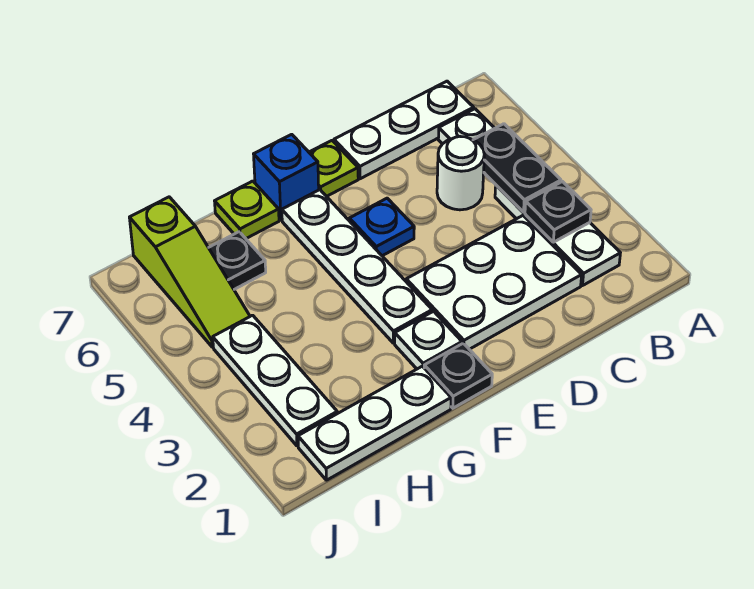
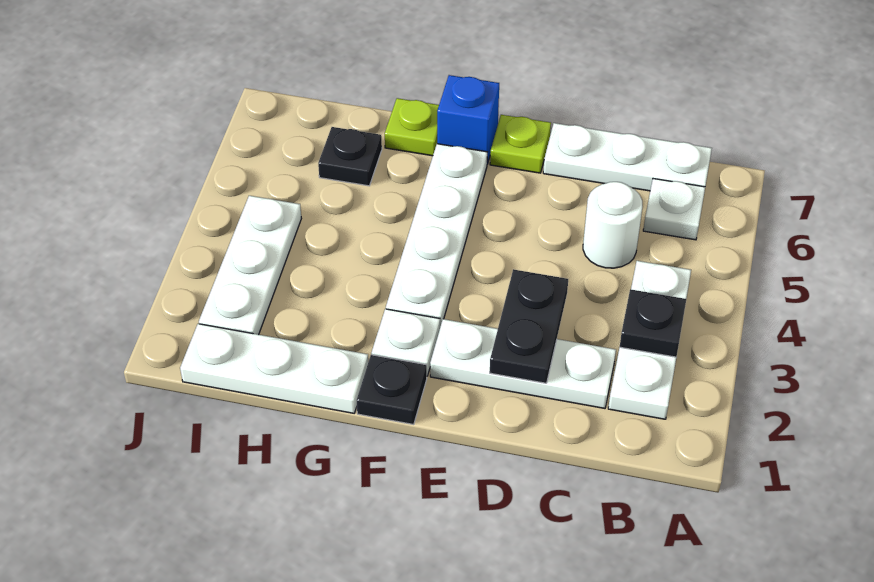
black 1x2 plate [474,124,561,212] -> black 1x2 plate moved to [490,269,568,383]
white 2x3 plate [406,216,582,349] -> white 1x3 plate [430,319,616,408]
blue 1x1 plate [349,198,414,256] -> none
lime 1x3 slope [129,197,250,347] -> none

